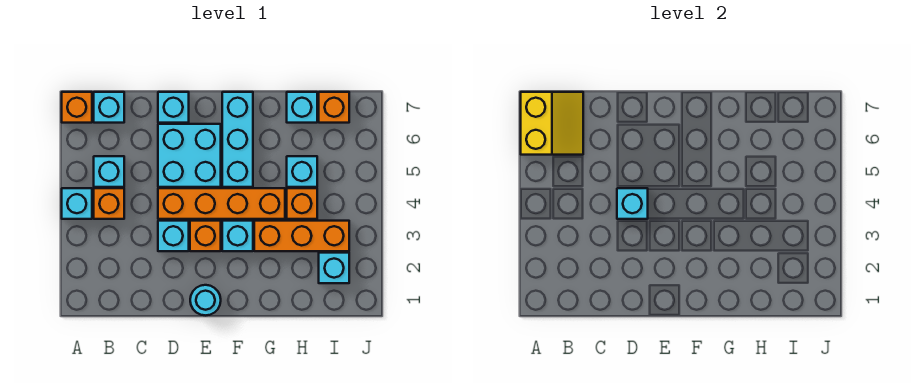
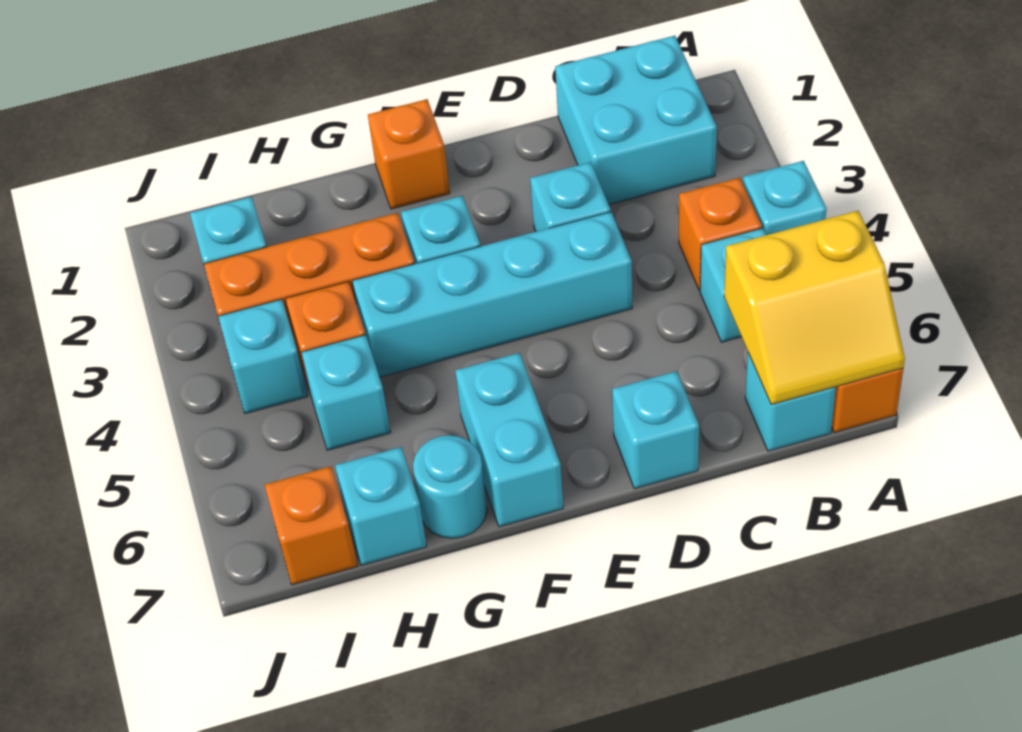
yellow 2x2 slope [521,92,583,155] -> yellow 2x2 slope turned to [724,211,905,405]
orange 1x4 brick [158,188,285,219] -> cyan 1x4 brick [352,212,632,377]
cyan 1x1 brick [617,188,648,219] -> cyan 1x1 brick moved to [218,299,307,414]
cyan 2x2 brick [158,124,221,187] -> cyan 2x2 brick moved to [555,36,717,204]
cyan 1x1 round brick [190,285,221,315] -> cyan 1x1 round brick moved to [413,435,487,538]
orange 1x1 brick [190,221,221,251] -> orange 1x1 brick moved to [368,99,450,209]
cyan 1x3 brick [222,92,253,187] -> cyan 1x2 brick [455,353,563,527]

